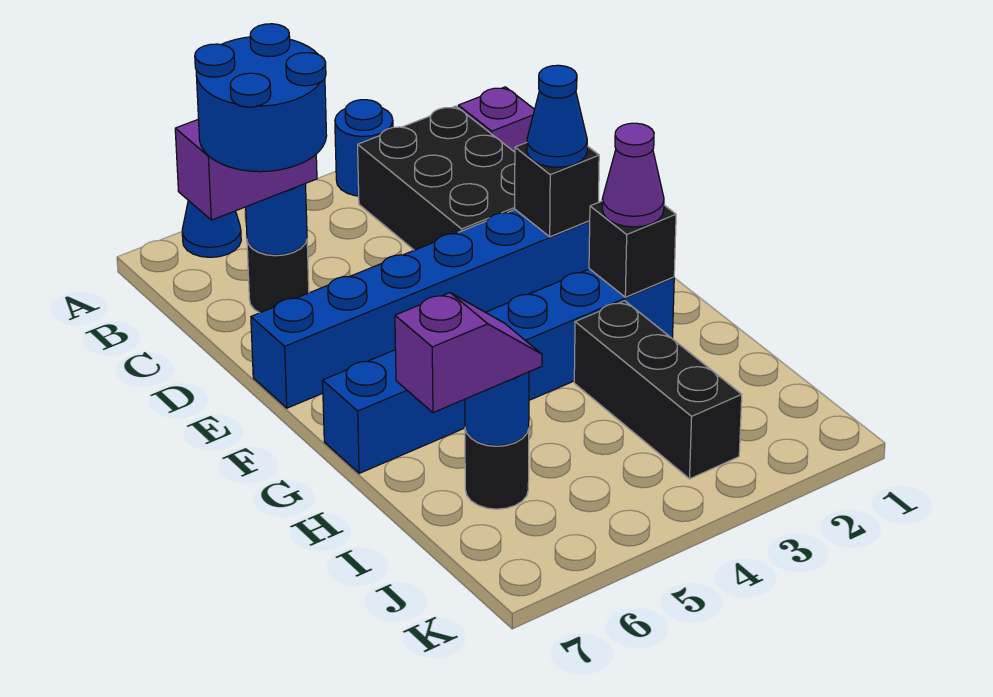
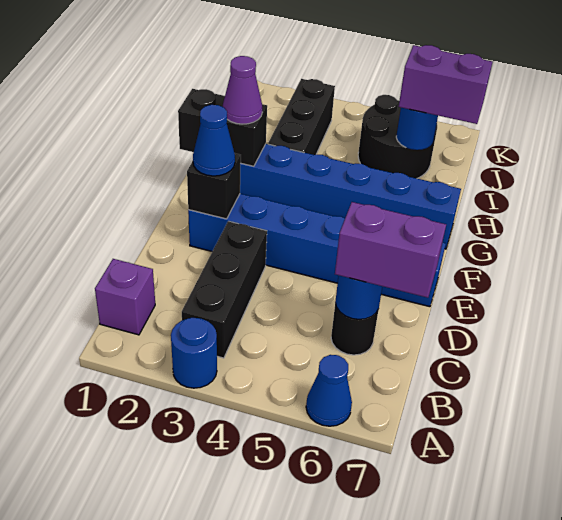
black 2x3 brick [358,106,515,250] -> black 1x3 brick [182,221,267,358]
blue 2x2 round brick [195,24,327,172] -> none
black 1x1 brick [589,201,676,297] -> black 1x2 brick [178,89,267,166]
black 1x1 round brick [465,429,529,509] -> black 2x2 round brick [358,95,437,178]
purple 1x2 slope [395,293,542,413] -> purple 1x2 brick [399,45,492,124]

